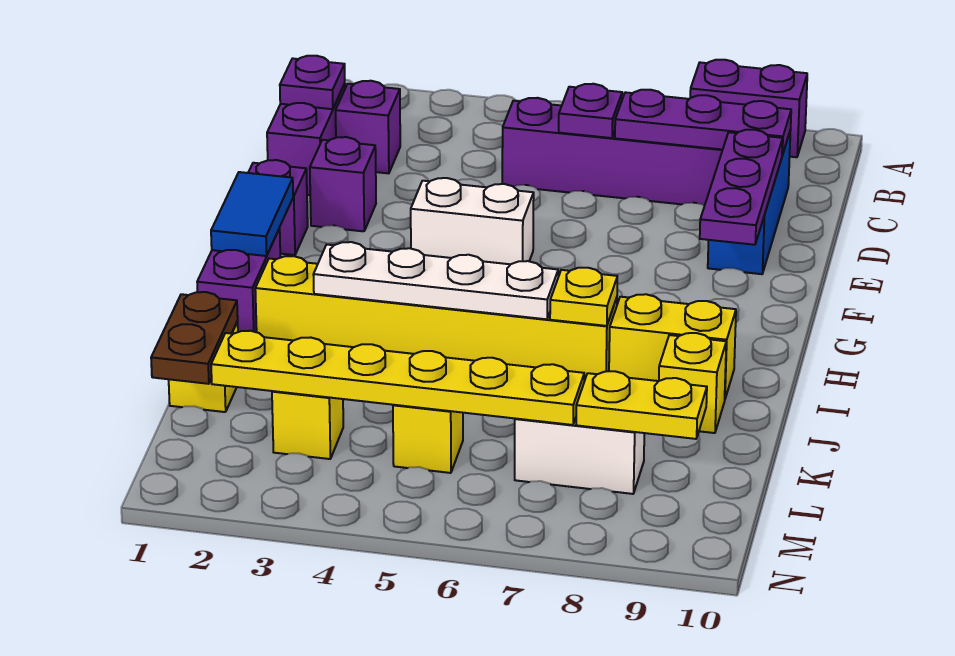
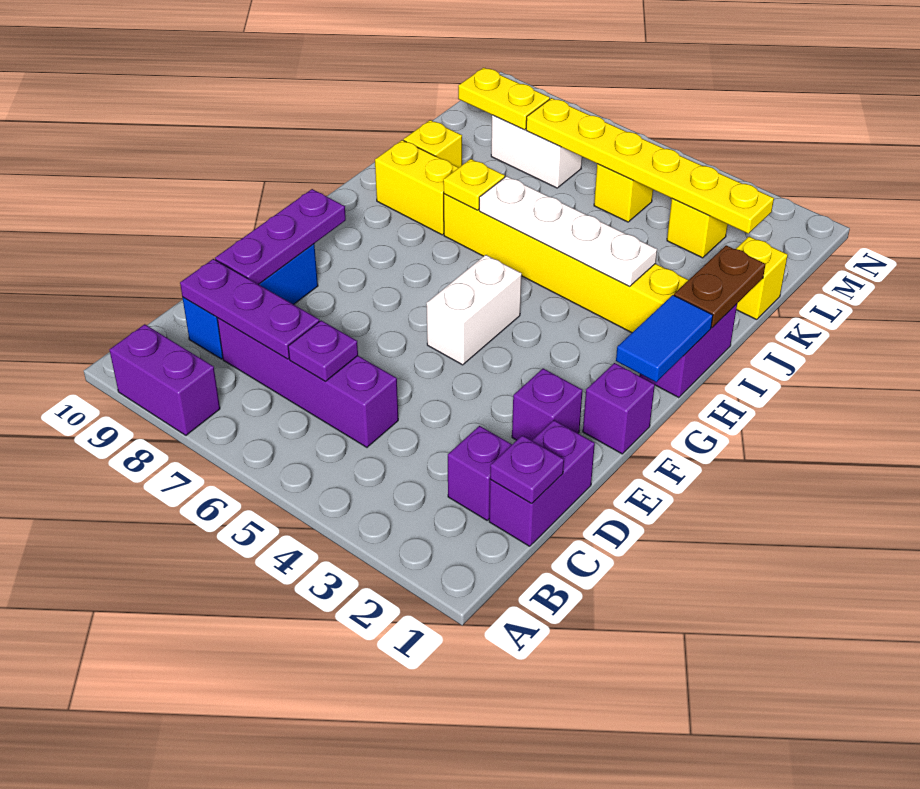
white 1x2 brick [411,178,534,264] -> white 1x2 brick turned to [426,255,522,365]
brown 1x2 plate [151,292,238,384] -> brown 1x2 plate moved to [674,245,765,328]

